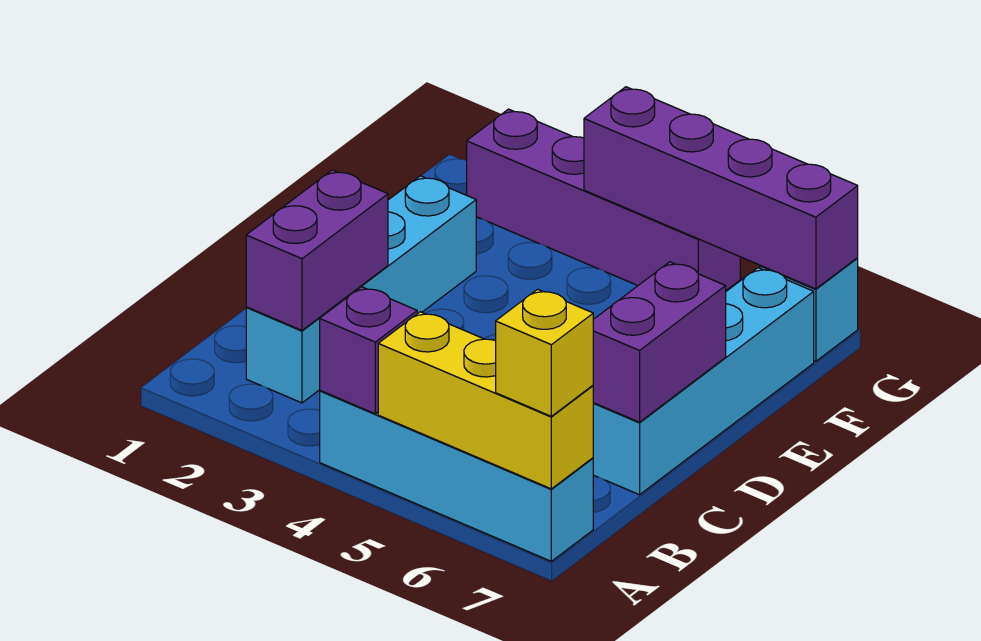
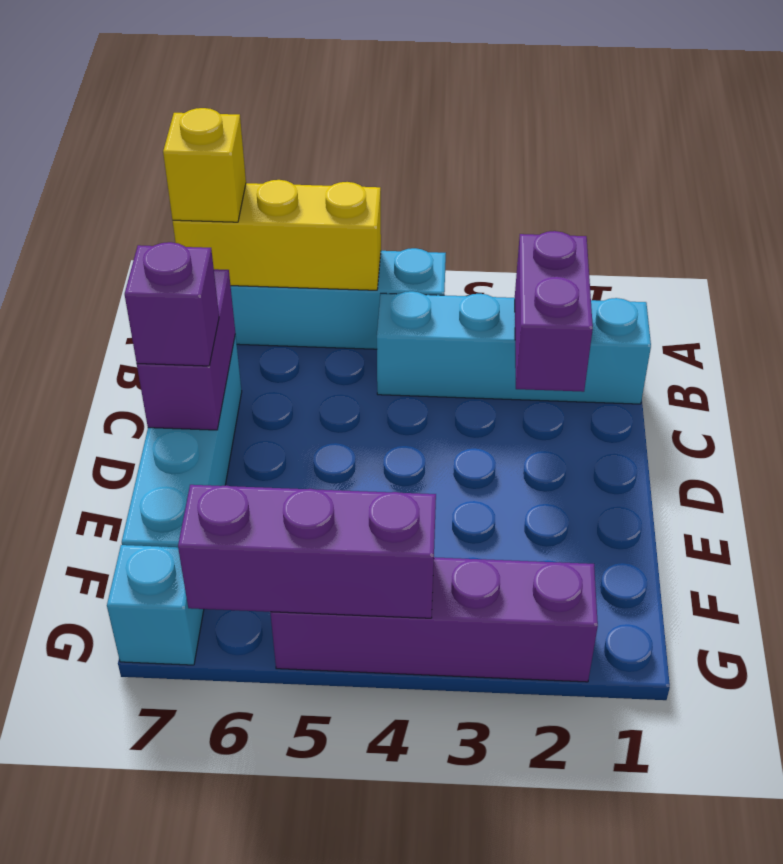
purple 1x1 brick [320,287,417,414] -> purple 1x1 brick moved to [125,242,219,366]
cyan 1x4 brick [246,176,476,403] -> cyan 1x4 brick turned to [377,291,651,404]
purple 1x4 brick [584,87,858,289] -> purple 1x3 brick [178,485,436,618]

